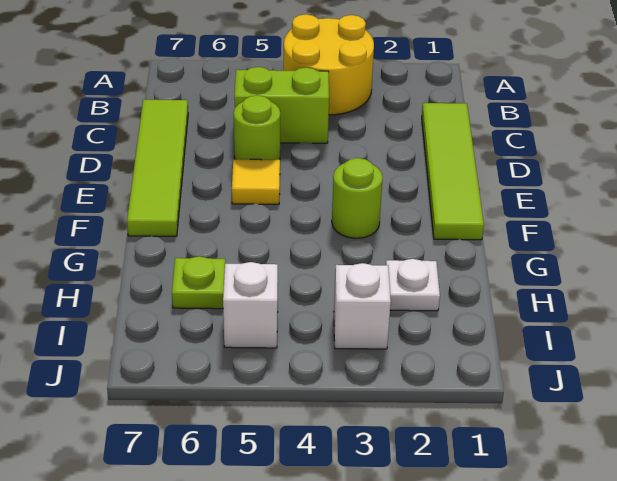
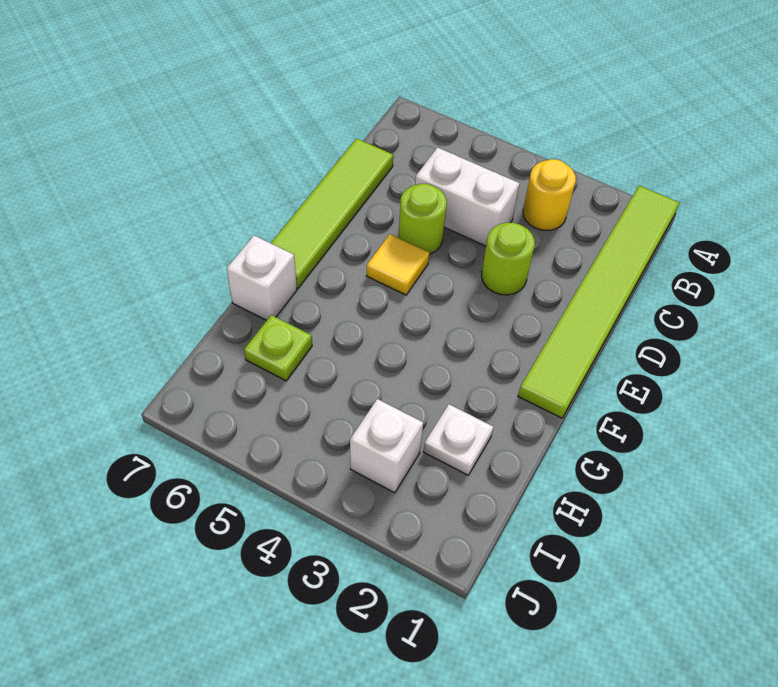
yellow 2x2 round brick [284,14,374,115] -> yellow 1x1 round brick [523,159,576,231]
lime 1x4 tile [422,103,484,240] -> lime 1x6 tile [518,186,679,418]
lime 1x2 brick [234,67,329,143] -> white 1x2 brick [415,148,520,246]
lime 1x1 round brick [332,158,383,238] -> lime 1x1 round brick moved to [482,223,535,295]
white 1x1 brick [223,262,278,348] -> white 1x1 brick moved to [227,236,297,320]

